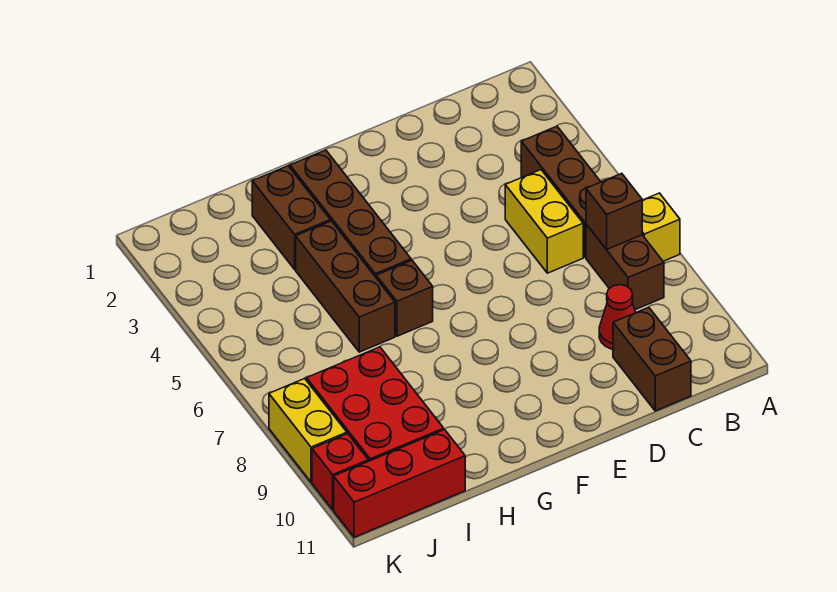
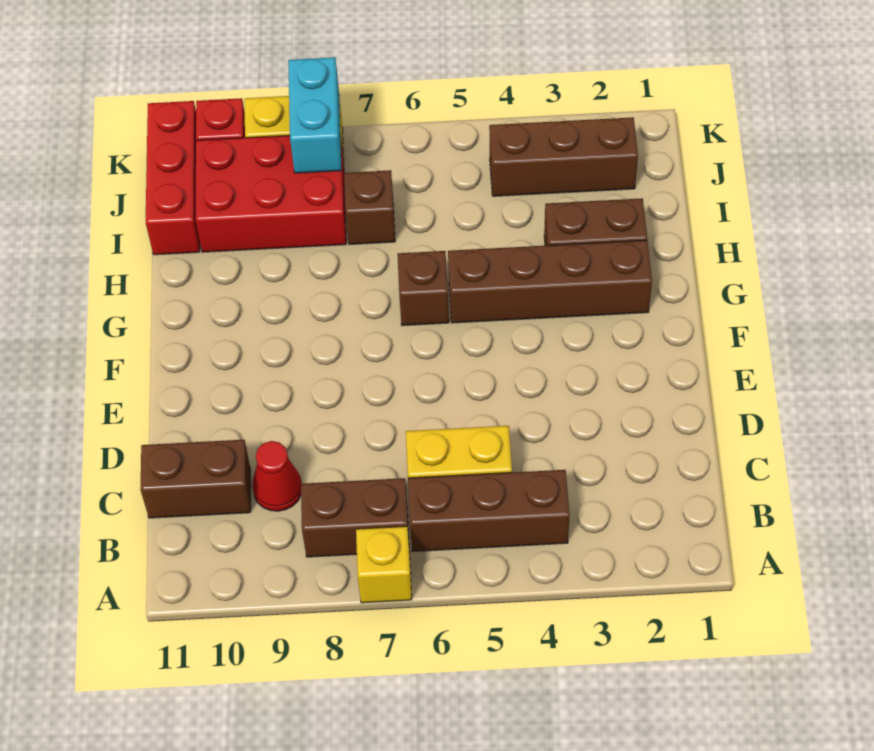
brown 1x1 brick [586,173,642,249] -> brown 1x1 brick moved to [344,170,395,244]
brown 1x3 brick [296,221,395,352] -> brown 1x3 brick moved to [489,117,638,196]
none -> cyan 1x2 brick [288,57,342,173]

